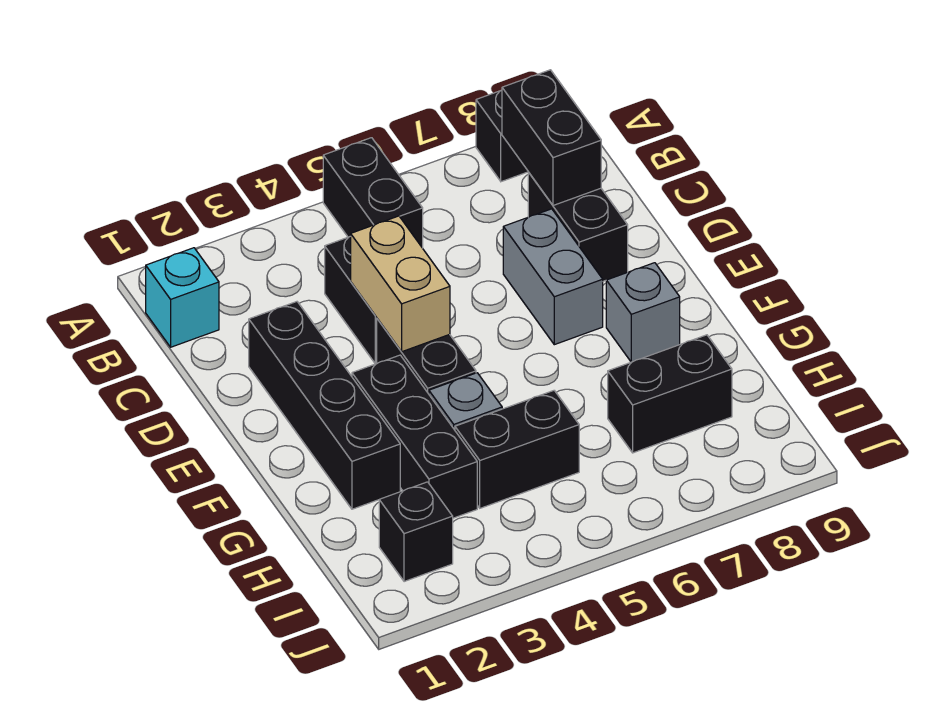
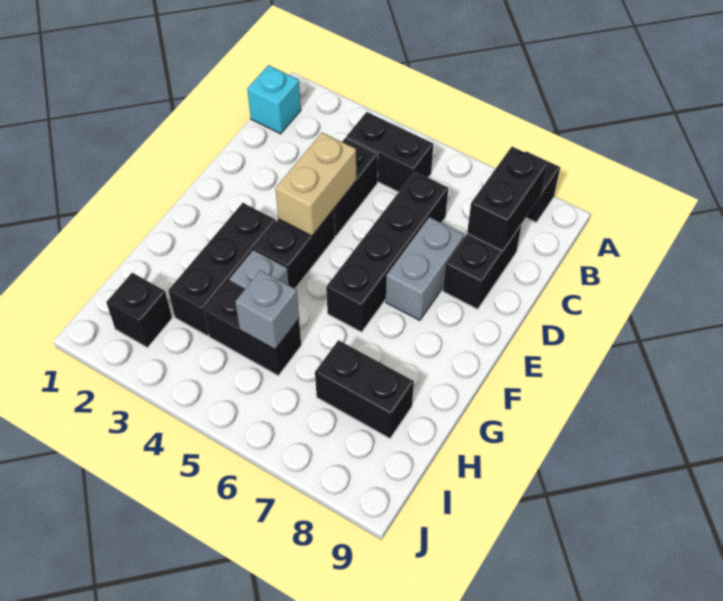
black 1x2 brick [323,138,423,248] -> black 1x2 brick turned to [346,112,433,192]
black 1x4 brick [249,302,400,509] -> black 1x4 brick moved to [326,171,448,332]
grey 1x1 brick [606,263,680,362] -> grey 1x1 brick moved to [235,270,299,349]

